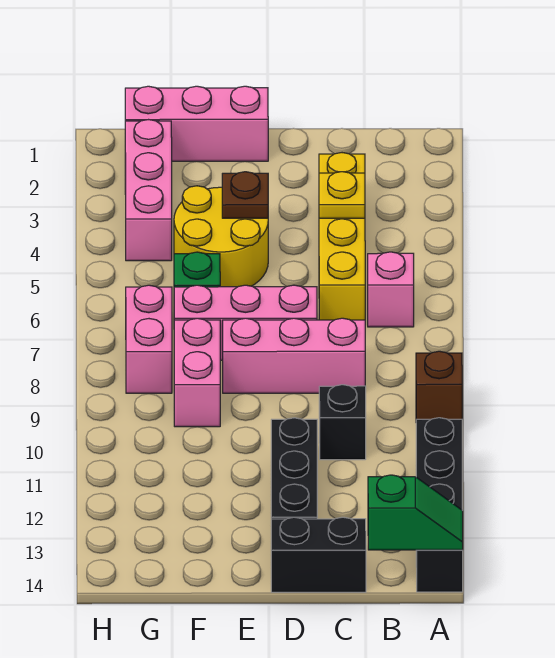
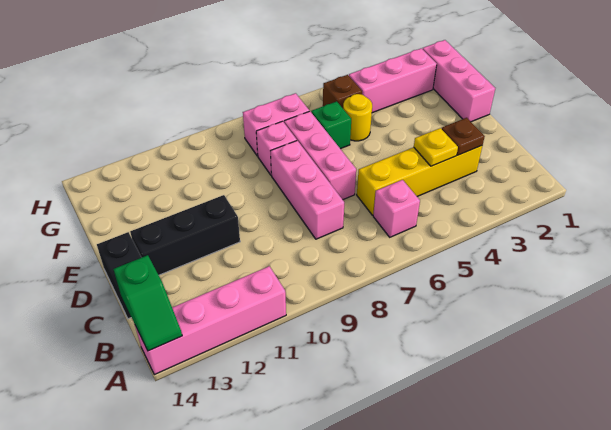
brown 1x1 brick [416,351,462,419] -> brown 1x1 brick moved to [323,75,362,108]
black 1x4 brick [416,418,463,592] -> pink 1x4 brick [135,266,286,375]
black 1x1 brick [319,385,366,460] -> none
yellow 2x2 round brick [174,186,268,287] -> yellow 1x1 round brick [343,94,372,141]
brown 1x1 plate [222,172,268,218] -> brown 1x1 plate moved to [442,118,485,155]
pink 1x2 brick [174,318,220,427] -> pink 1x1 brick [256,121,297,175]

